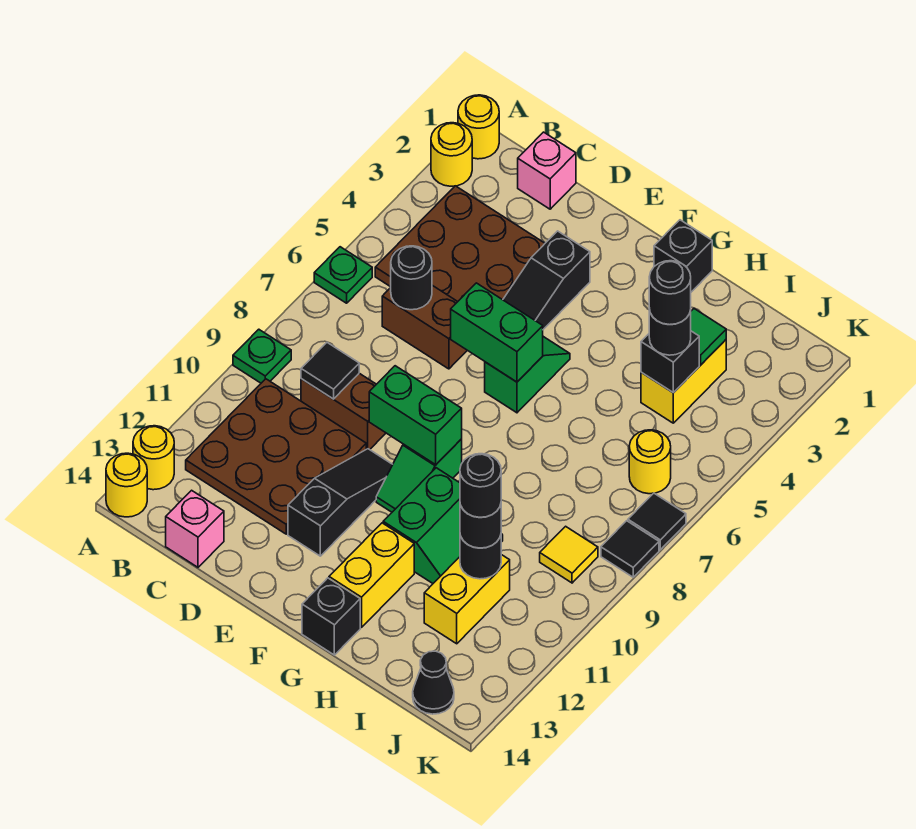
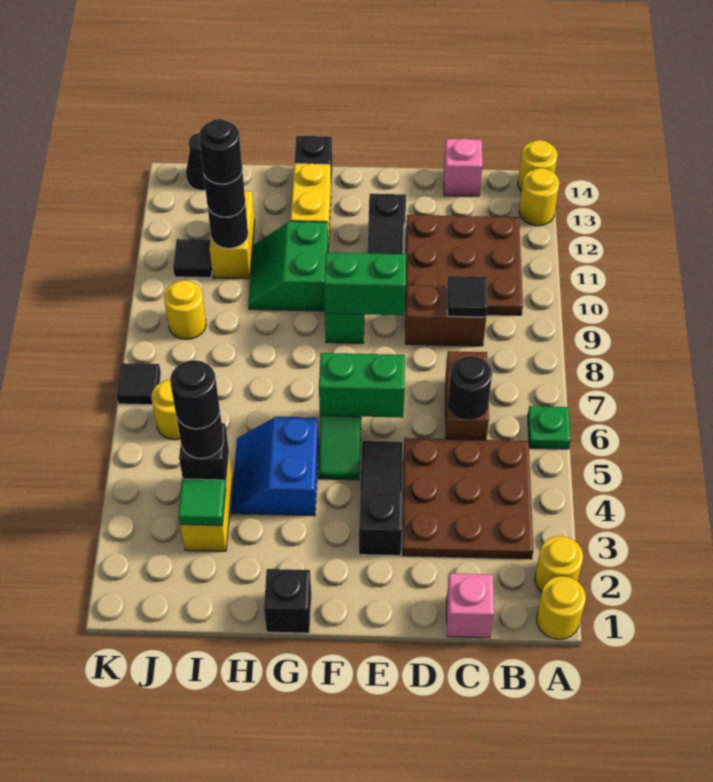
green 1x1 plate [233,329,291,383] -> none
brown 1x2 brick [382,285,467,369] -> brown 1x2 brick turned to [445,351,489,440]
none -> blue 2x2 slope [231,417,319,516]
yellow 1x1 tile [540,526,598,583] -> yellow 1x1 round brick [164,280,206,339]
black 1x1 tile [601,521,659,577] -> black 1x1 tile moved to [173,239,212,278]

